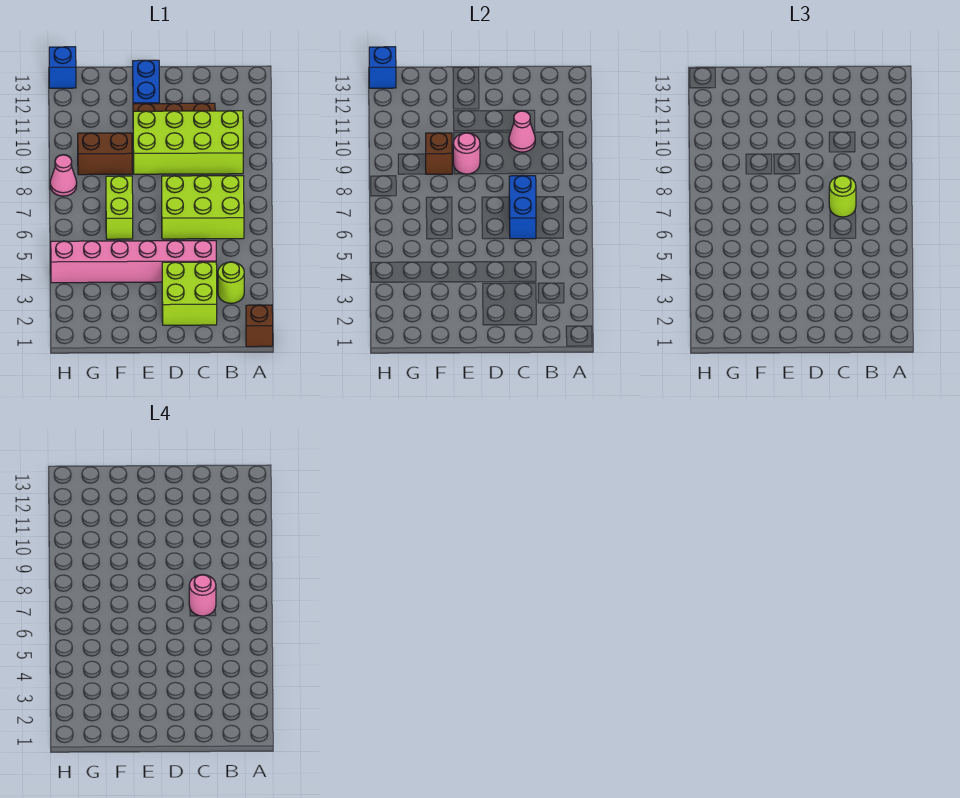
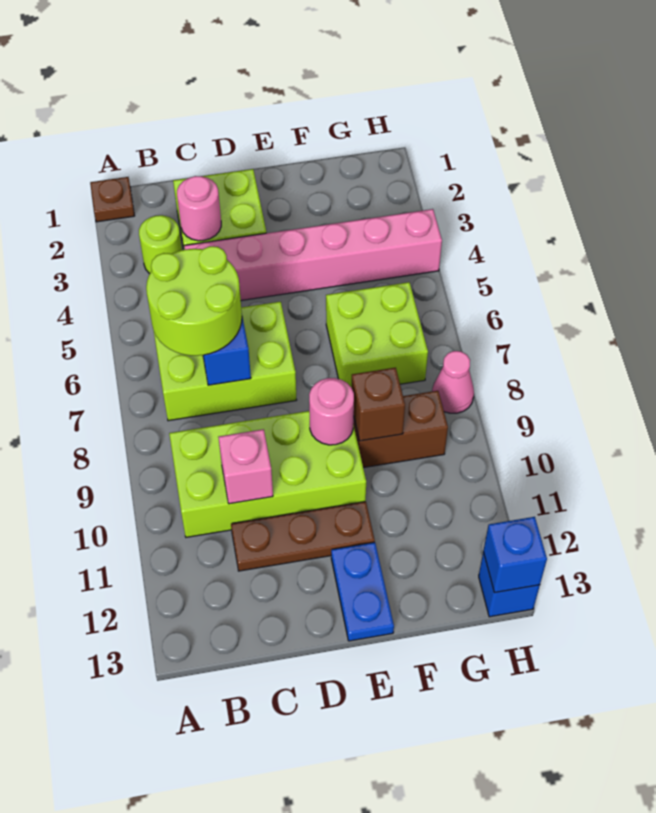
brown 1x1 brick [246,305,273,347] -> brown 1x1 plate [90,177,135,222]
lime 1x1 round brick [829,176,856,217] -> lime 2x2 round brick [146,246,242,356]
pink 1x1 round brick [189,575,216,616] -> pink 1x1 round brick moved to [177,176,221,241]
pink 1x1 cone [509,111,535,152] -> pink 1x1 brick [218,429,273,504]
lime 1x2 brick [106,176,133,239] -> lime 2x2 brick [326,282,428,388]

